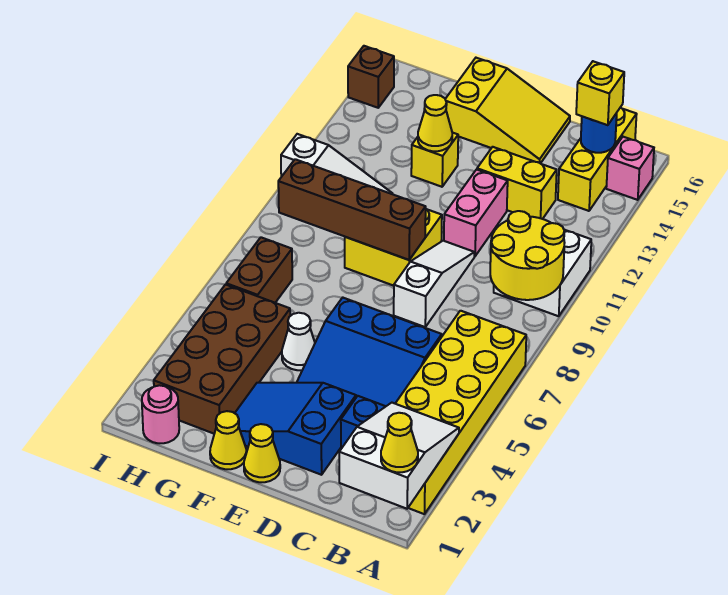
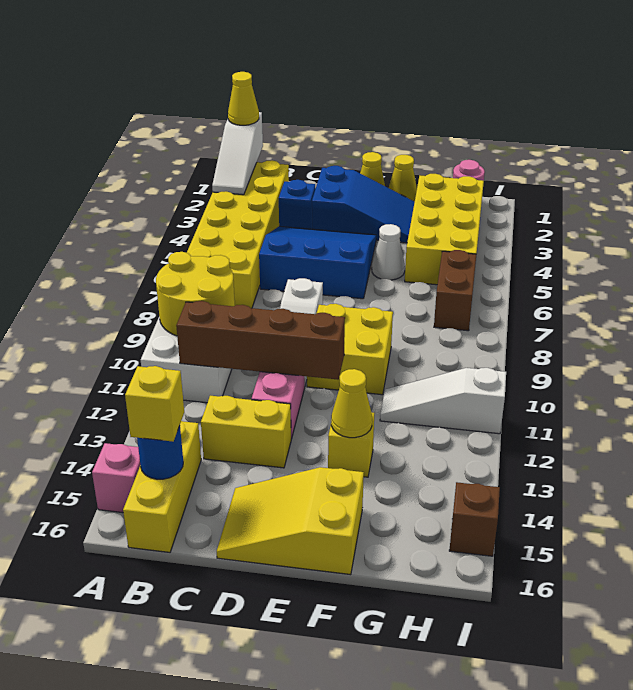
white 2x3 slope [339,403,459,509] -> white 1x3 slope [212,112,263,195]
brown 1x4 brick [278,159,426,260] -> brown 1x4 brick moved to [176,301,345,380]
brown 2x4 brick [154,285,290,434] -> yellow 2x4 brick [405,174,484,285]

